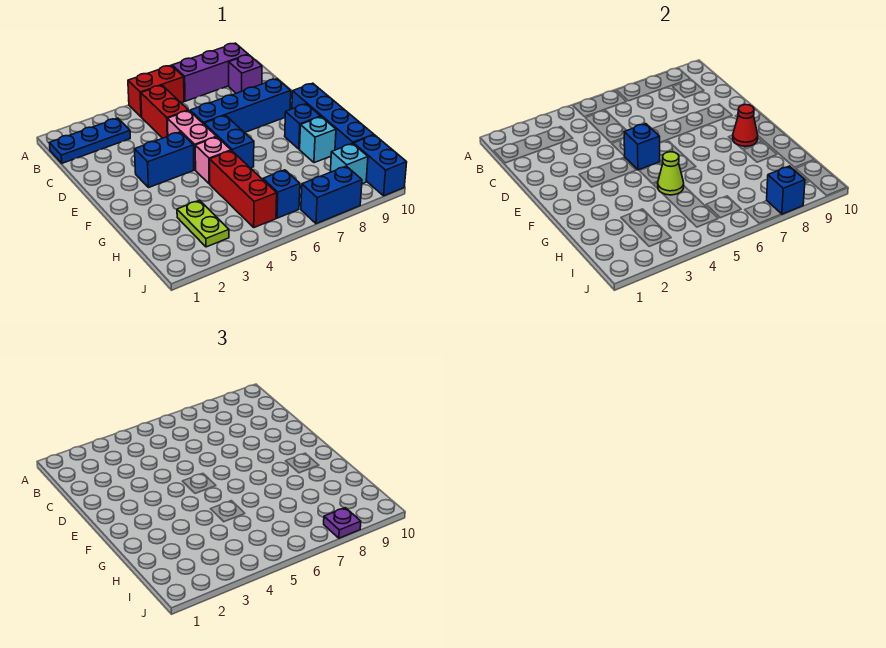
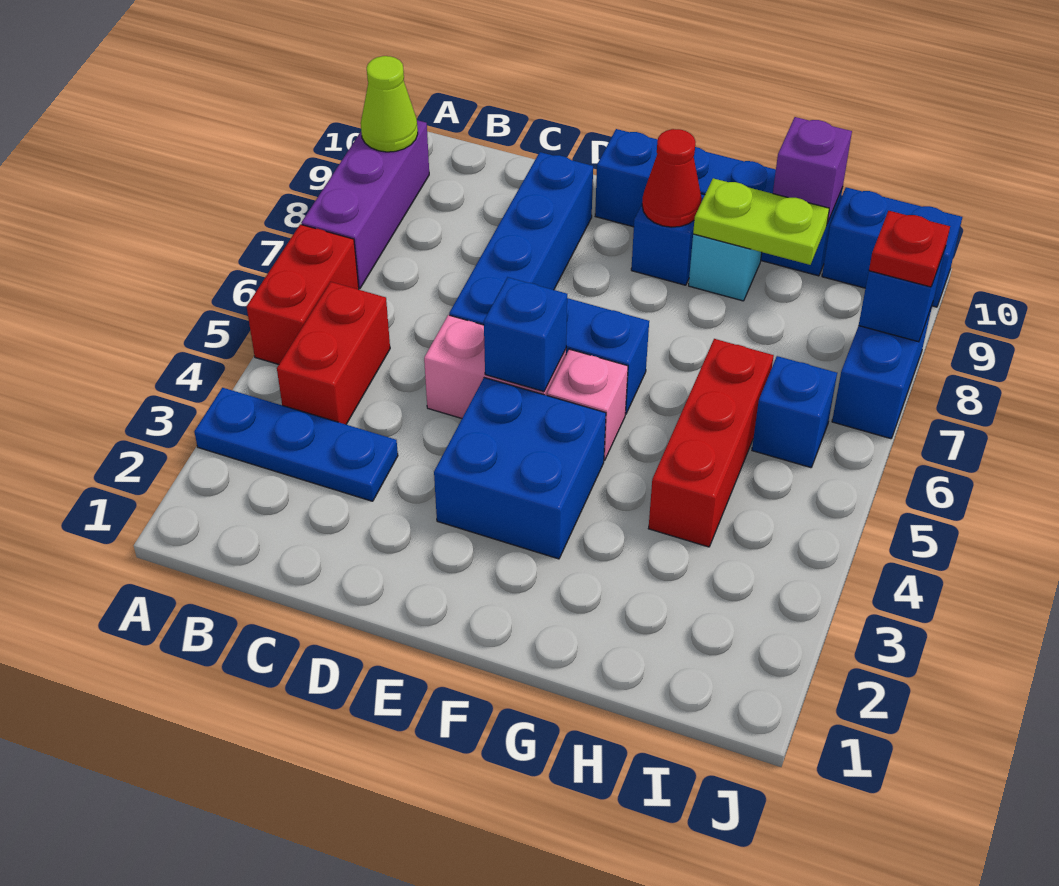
blue 1x3 plate [50,118,130,163] -> blue 1x3 plate turned to [194,388,398,501]
red 1x2 brick [141,85,188,138] -> red 1x2 brick turned to [277,282,390,424]
purple 1x1 brick [229,55,262,93] -> purple 1x1 brick moved to [773,117,852,223]
blue 1x2 brick [135,132,194,188] -> blue 2x2 brick [434,378,606,559]
red 1x3 brick [210,151,277,228] -> red 1x3 brick turned to [648,339,774,547]
lime 1x1 cone [658,152,684,195] -> lime 1x1 cone moved to [361,56,418,152]
lime 1x2 plate [177,200,229,247] -> lime 1x2 plate moved to [693,178,829,265]
cyan 1x1 brick [330,144,368,184] -> none
purple 1x1 plate [324,508,361,538] -> red 1x1 plate [869,211,950,287]

